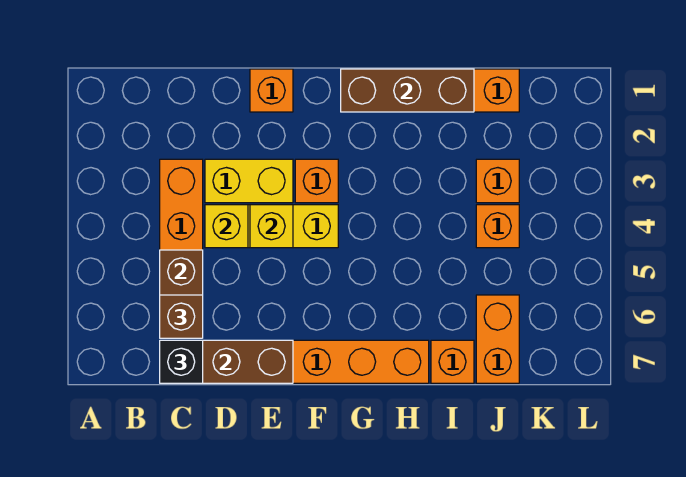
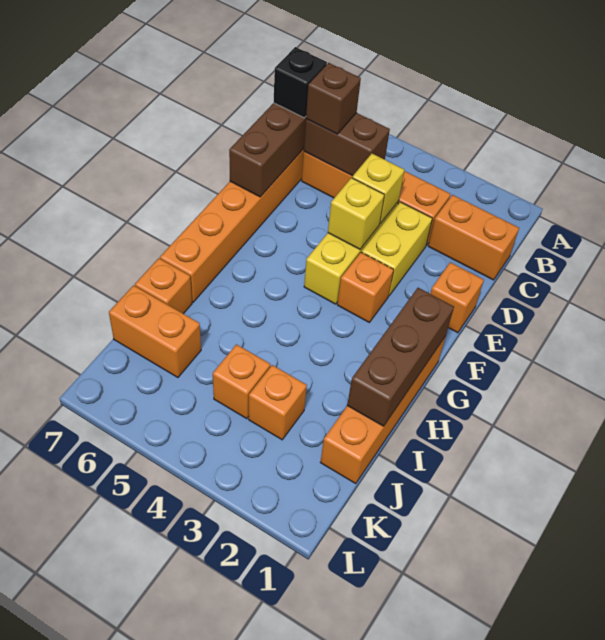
none -> orange 1x2 brick [428,195,519,280]

